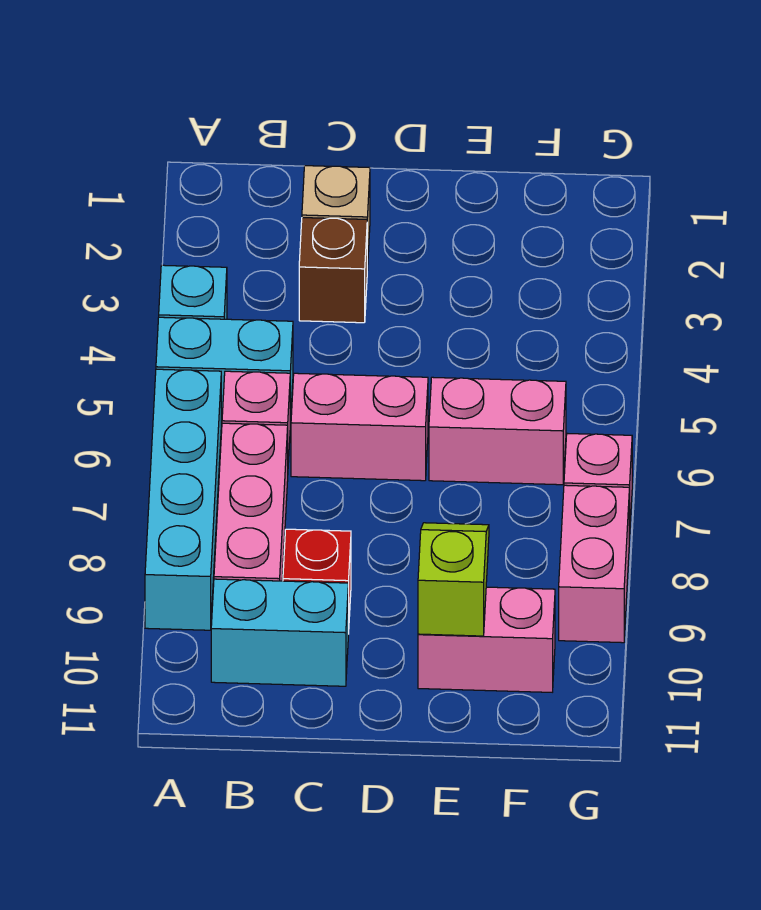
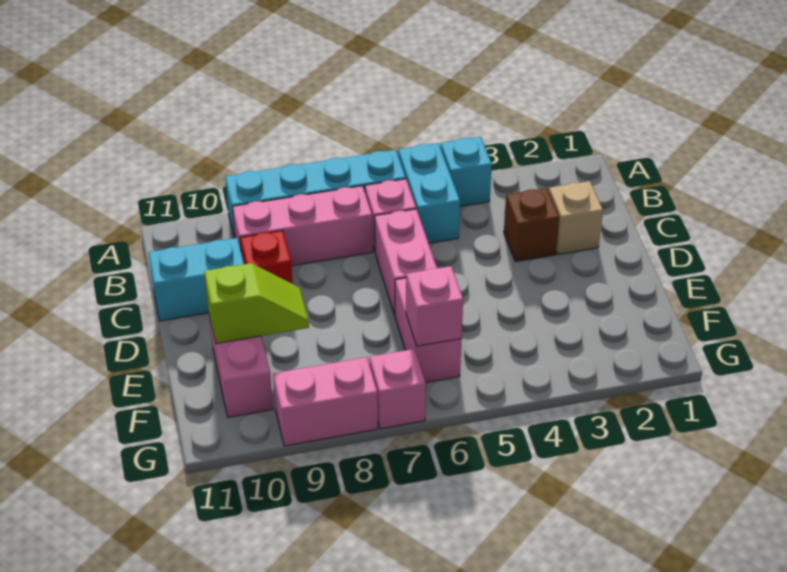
cyan 1x2 brick [211,579,348,686] -> cyan 1x2 brick turned to [148,238,244,321]
none -> pink 1x1 brick [406,266,463,346]

